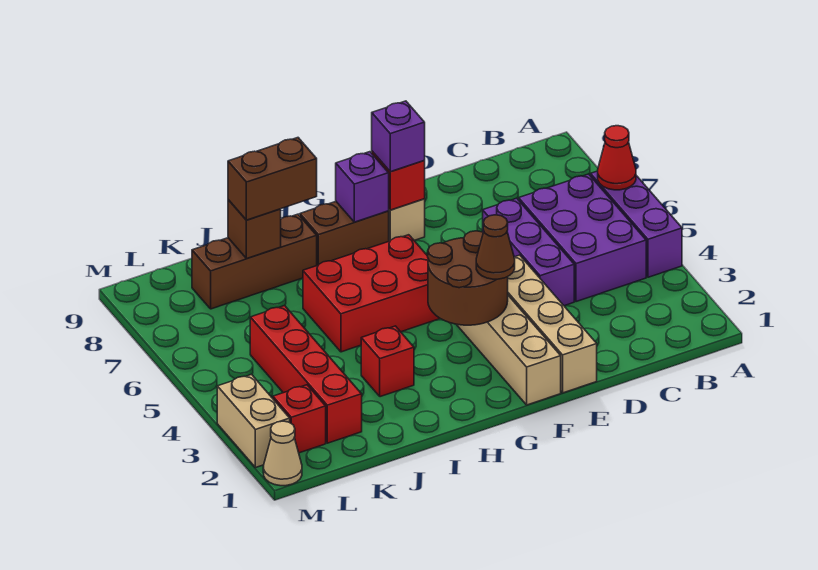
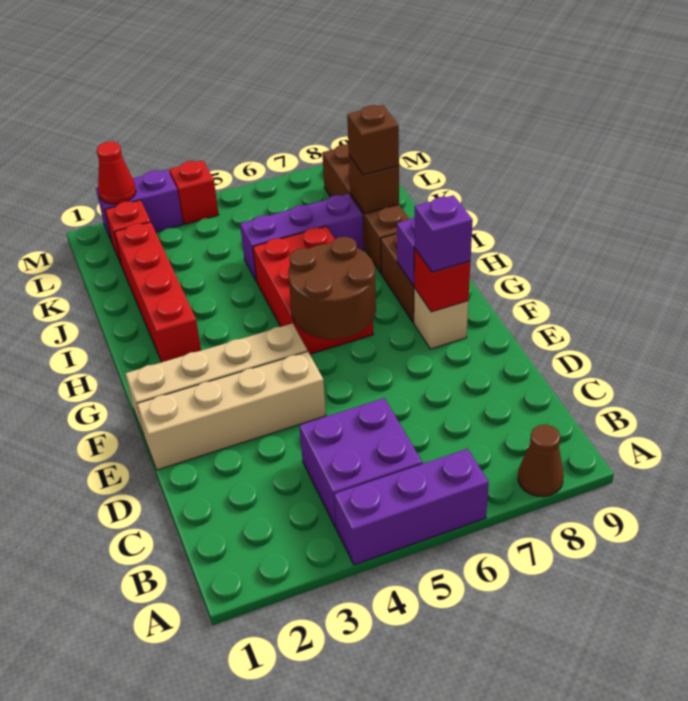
red 1x1 cone [598,126,636,190] -> red 1x1 cone moved to [97,142,136,204]
purple 2x3 brick [519,174,646,302] -> purple 2x2 brick [299,398,422,528]
purple 1x3 brick [483,198,574,306] -> purple 1x3 brick moved to [240,194,364,281]
brown 2x2 round brick [428,231,508,325] -> brown 2x2 round brick moved to [288,237,376,339]
brown 1x1 cone [476,215,515,279] -> brown 1x1 cone moved to [518,425,564,497]
red 1x1 brick [361,326,414,397] -> red 1x1 brick moved to [169,160,219,224]
brown 1x3 brick [192,214,317,309] -> brown 1x4 brick [322,144,409,273]
brown 1x2 brick [228,138,317,220] -> brown 1x1 brick [347,105,399,175]
red 1x4 brick [250,306,362,443] -> red 1x4 brick turned to [114,222,201,362]
tan 1x1 cone [263,421,302,486] -> none
tan 1x2 brick [217,375,290,468] -> purple 1x2 brick [96,170,183,242]

